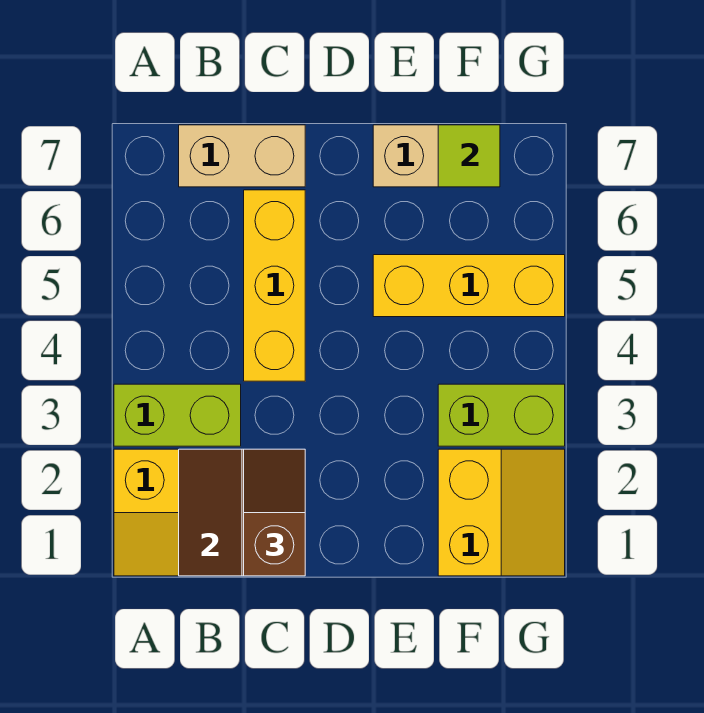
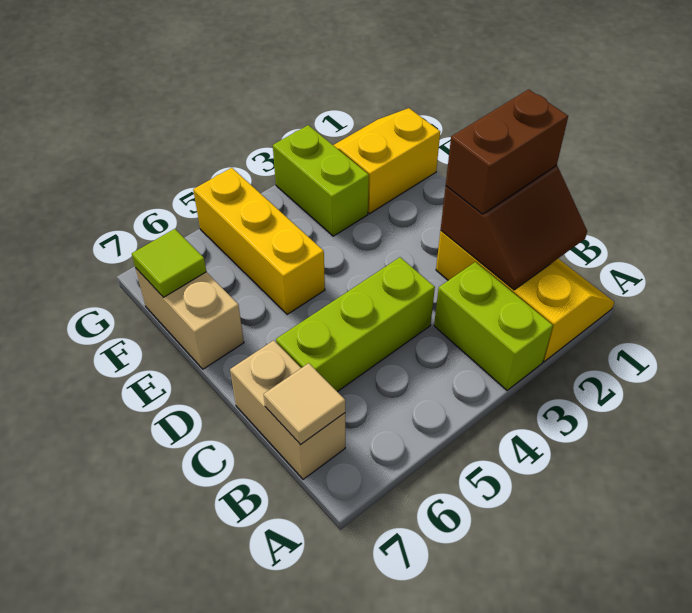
none -> tan 1x1 tile [264,363,345,445]
brown 1x2 slope [244,449,305,576] -> brown 1x2 brick [446,89,568,214]
yellow 1x3 brick [244,190,305,381] -> lime 1x3 brick [276,257,435,392]

